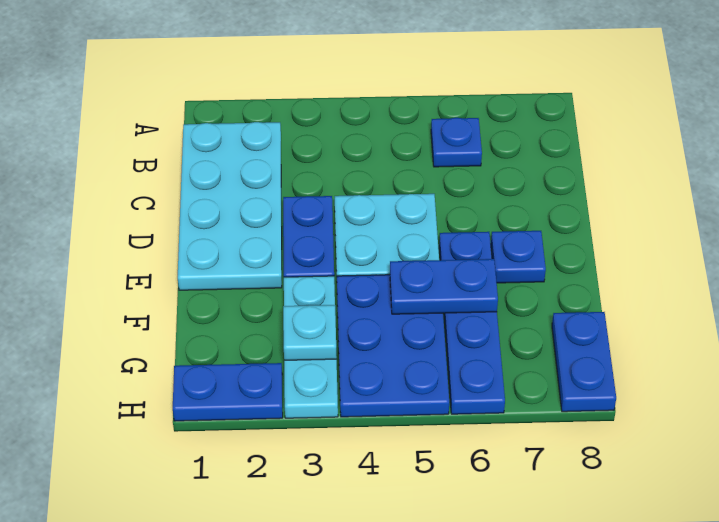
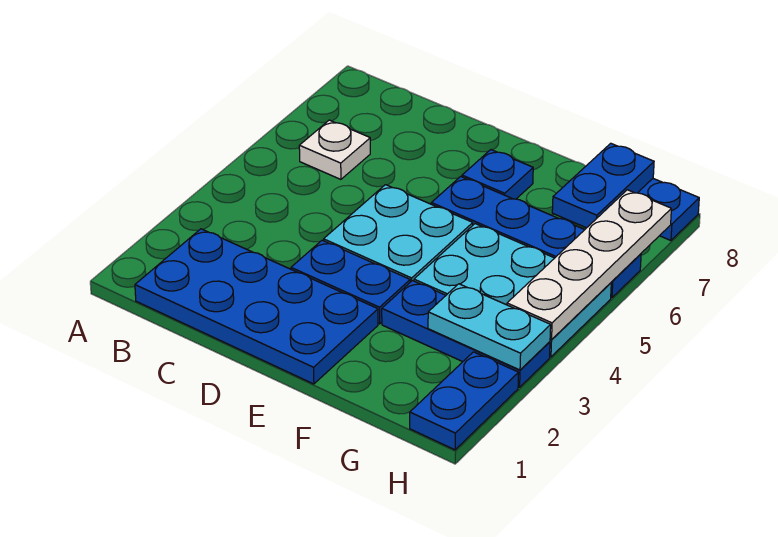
cyan 2x4 plate [178,122,282,290] -> blue 2x4 plate [135,229,378,384]
blue 1x1 plate [431,118,482,167] -> white 1x1 plate [299,120,370,179]
cyan 1x3 plate [284,276,338,418] -> blue 1x3 plate [382,281,550,387]
blue 2x3 plate [337,275,449,417] -> cyan 2x3 plate [414,224,611,357]
blue 1x2 plate [390,259,498,314] -> blue 1x2 plate moved to [552,143,654,228]
cyan 1x1 plate [283,305,337,360] -> cyan 1x2 plate [428,284,551,370]
none -> white 1x4 plate [507,190,671,340]

